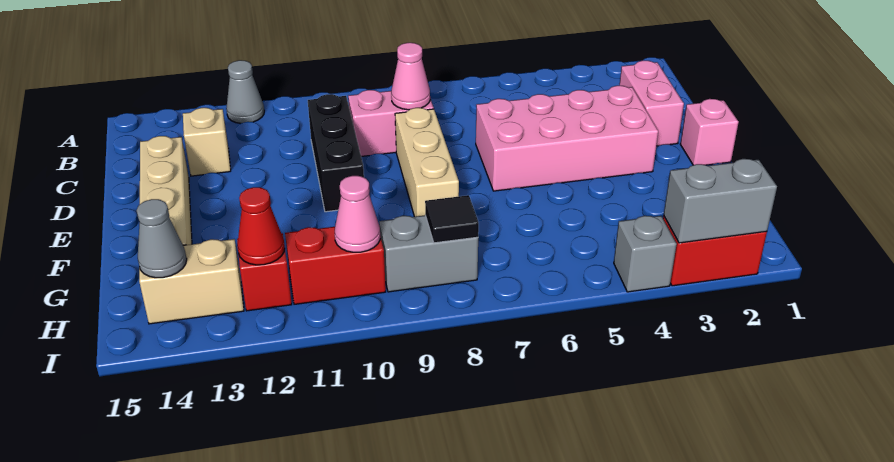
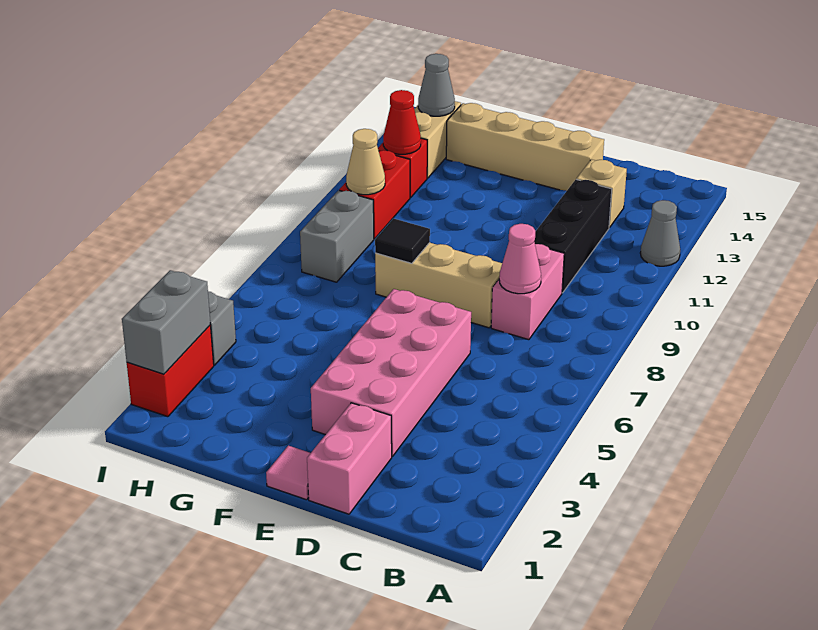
pink 1x2 brick [620,60,684,146] -> pink 1x2 brick turned to [307,403,392,514]
black 1x3 brick [308,94,364,212] -> black 1x3 brick turned to [534,179,612,293]
pink 1x1 brick [680,99,739,165] -> pink 1x1 tile [266,446,310,500]
black 1x1 tile [425,195,479,243] -> black 1x1 tile moved to [375,218,430,263]
pink 1x1 cone [335,176,380,252] -> tan 1x1 cone [346,129,385,195]

